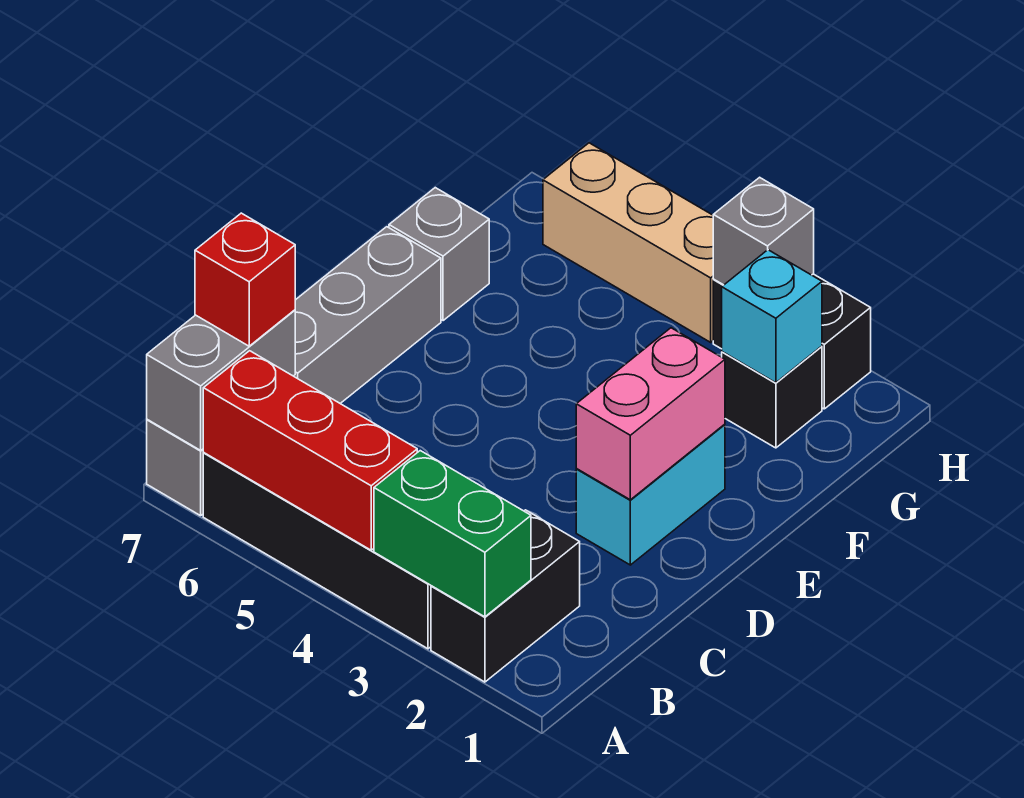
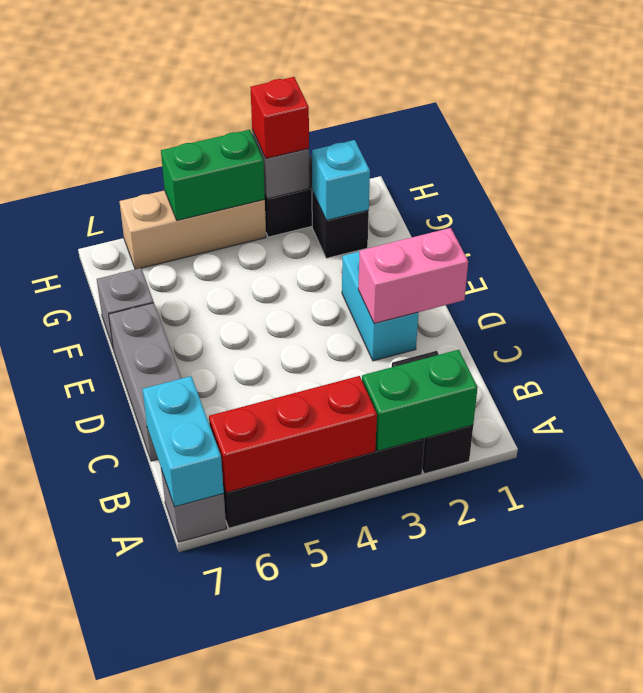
grey 1x2 brick [147,310,295,450] -> cyan 1x2 brick [142,376,224,507]
red 1x1 brick [195,213,295,346] -> red 1x1 brick moved to [250,77,309,159]
pink 1x2 brick [576,328,725,500] -> pink 1x2 brick turned to [358,228,468,324]
none -> green 1x2 brick [161,130,265,220]

